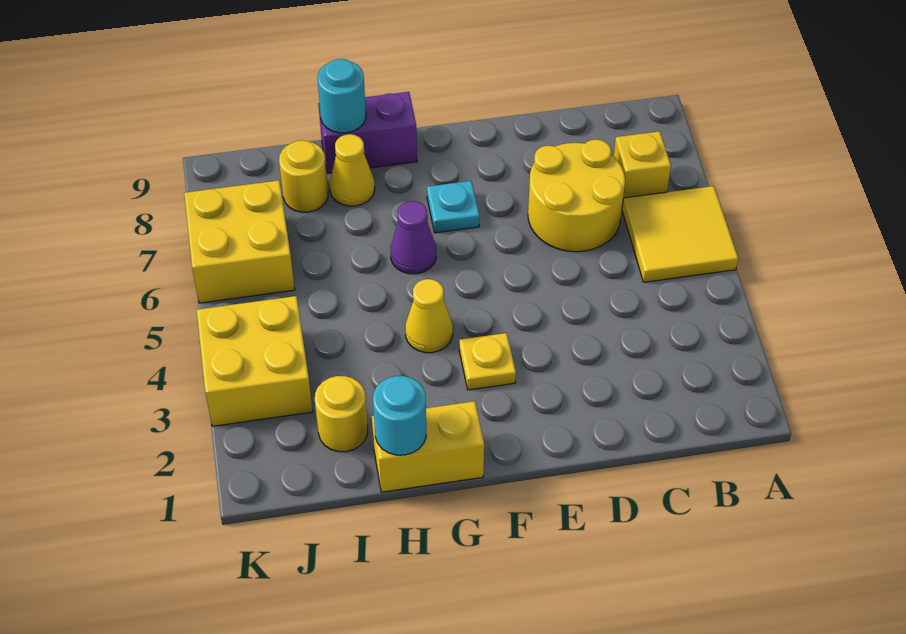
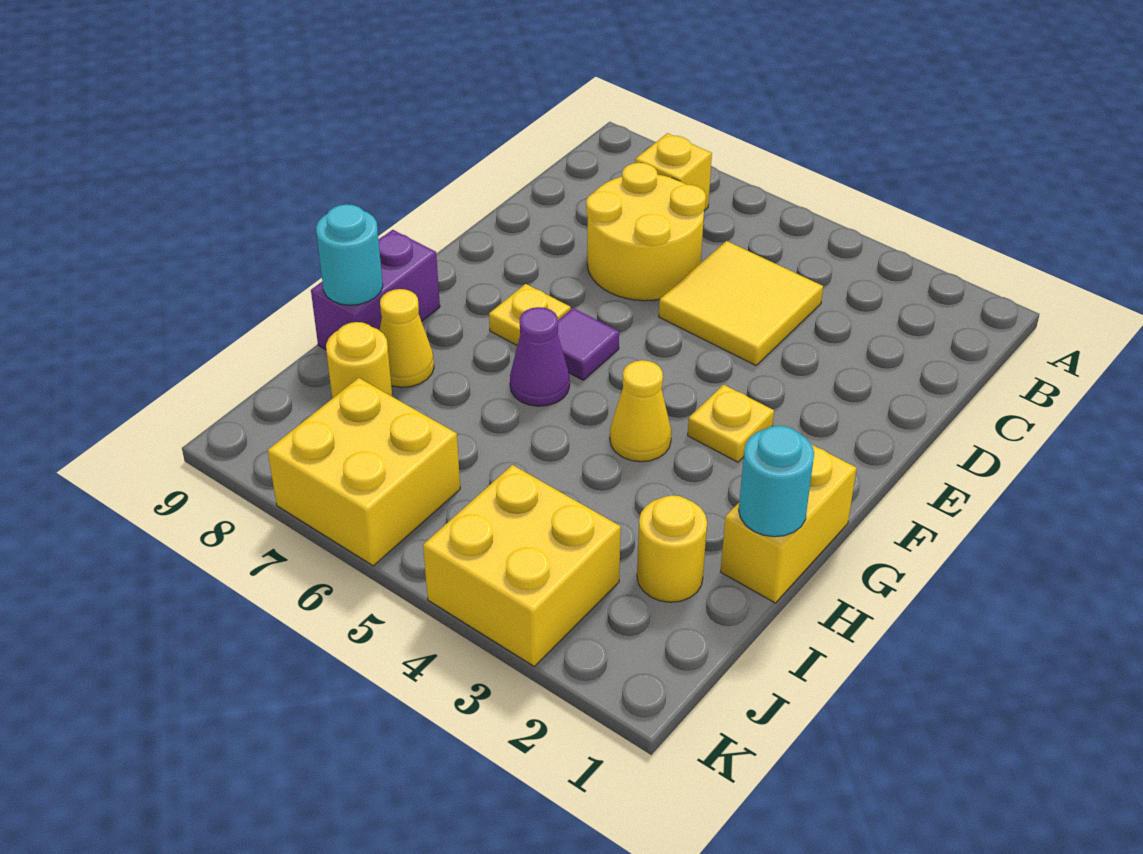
yellow 2x2 tile [622,186,738,282] -> yellow 2x2 tile moved to [659,241,823,365]
none -> purple 1x1 tile [557,308,619,380]
cyan 1x1 plate [427,181,480,233] -> yellow 1x1 plate [489,284,571,346]

